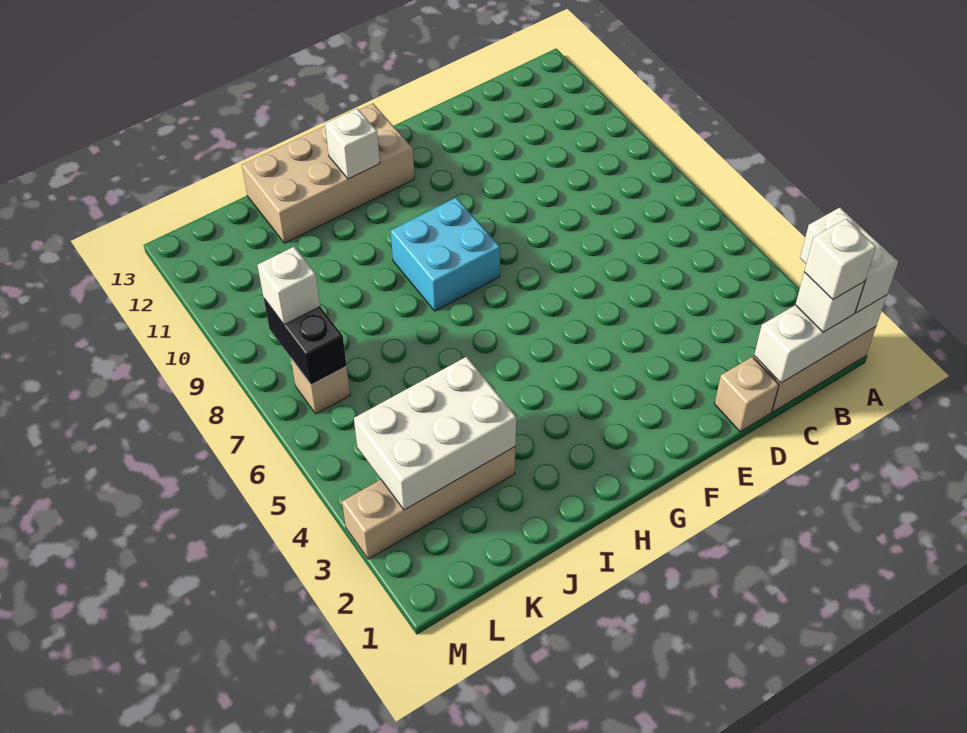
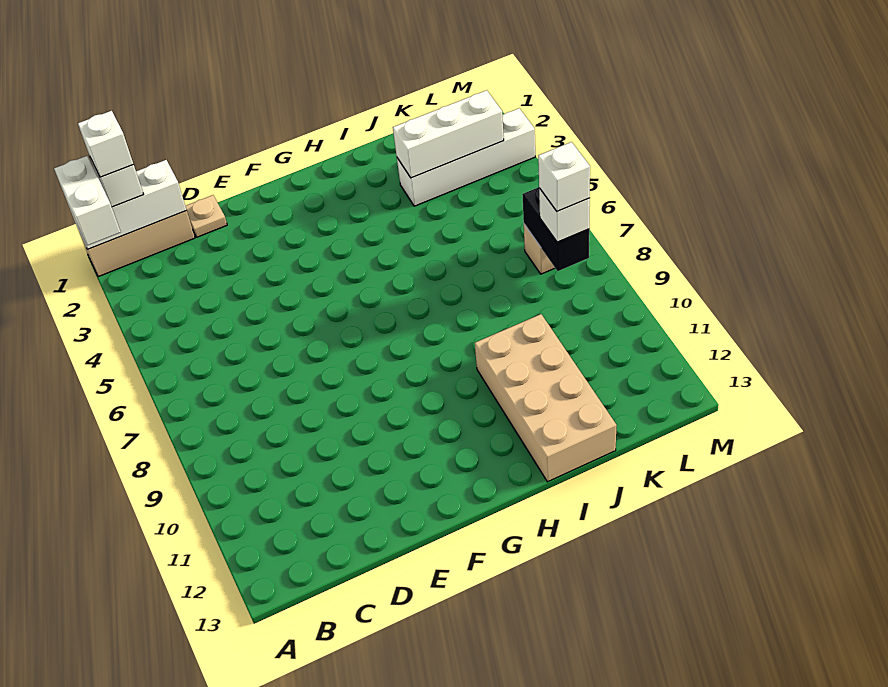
tan 1x1 brick [715,357,779,432] -> tan 1x1 plate [185,195,227,237]
cyan 2x2 brick [391,197,500,311] -> none
tan 2x4 brick [242,104,414,243] -> tan 2x4 brick turned to [475,314,617,482]
white 1x1 brick [325,108,380,179] -> white 1x1 brick moved to [538,142,590,211]
tan 1x4 brick [342,447,515,559] -> white 1x4 brick [397,108,535,206]
white 2x3 brick [354,357,516,510] -> white 1x3 brick [393,90,504,178]

